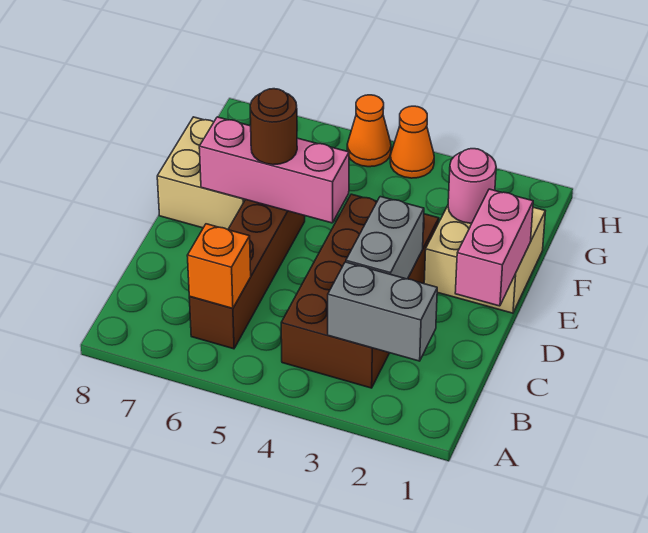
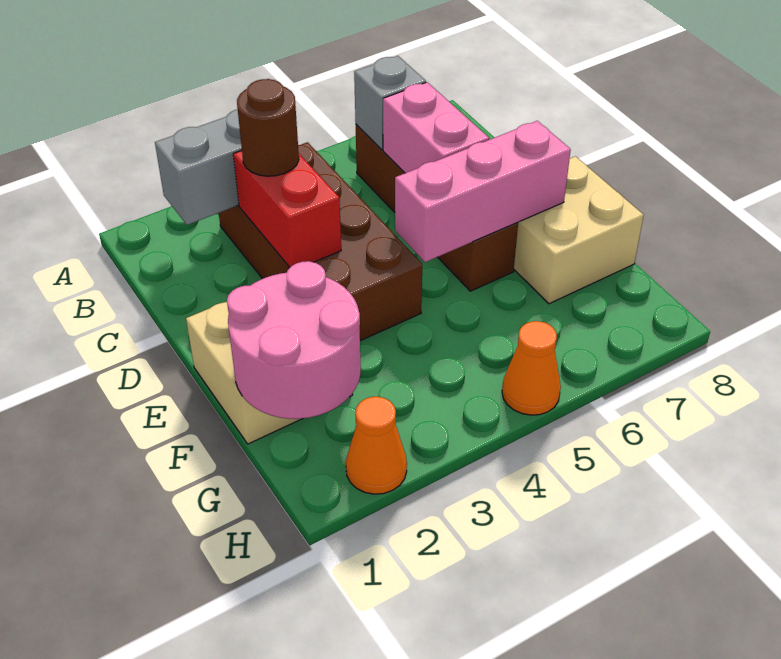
orange 1x1 brick [187,224,251,308] -> grey 1x1 brick [354,56,426,150]
grey 1x2 brick [346,197,424,279] -> red 1x2 brick [233,151,341,268]
pink 1x2 brick [455,189,533,306] -> pink 1x2 brick moved to [383,82,489,173]
brown 1x1 round brick [250,89,297,165] -> brown 1x1 round brick moved to [237,79,299,176]
pink 1x1 round brick [448,149,496,223] -> pink 2x2 round brick [227,261,361,419]
orange 1x1 cone [390,106,434,178] -> orange 1x1 cone moved to [346,397,407,494]

